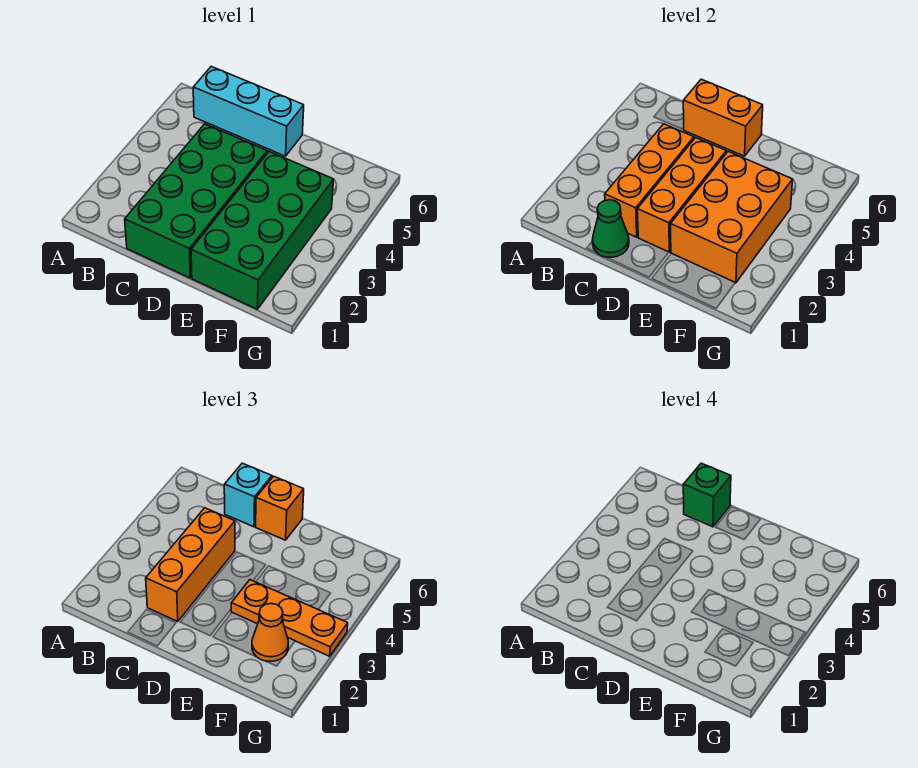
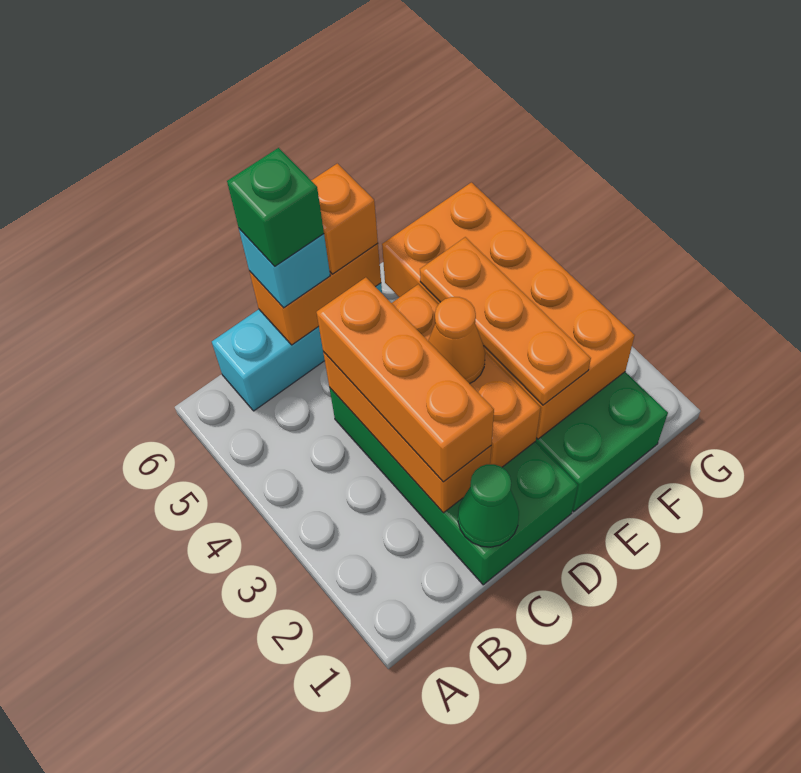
orange 2x3 brick [671,152,793,283] -> orange 2x4 brick [382,182,635,439]
orange 1x3 plate [231,580,348,656] -> orange 1x3 plate turned to [420,237,591,405]
orange 1x1 cone [252,604,288,661] -> orange 1x1 cone moved to [428,297,485,384]

